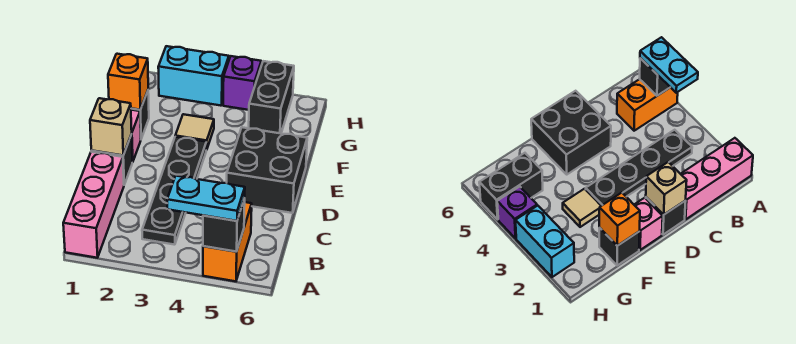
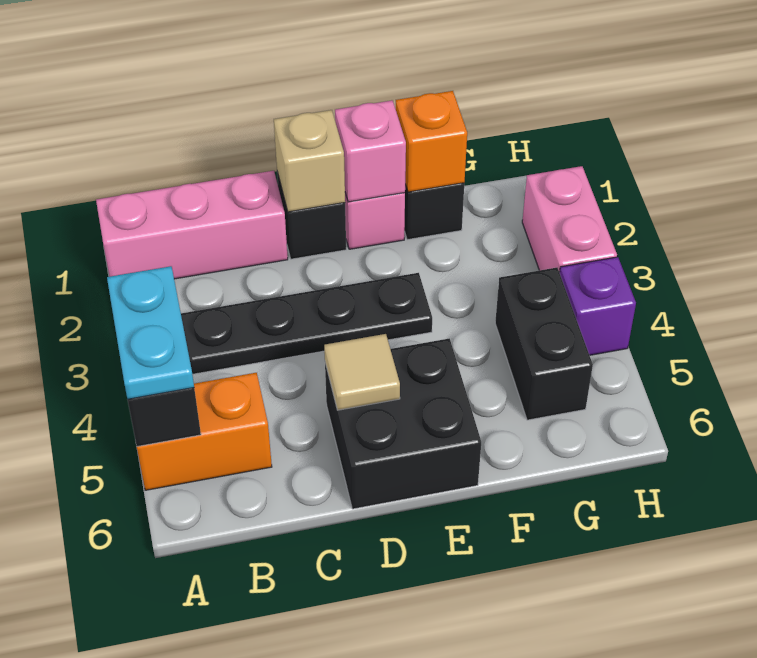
none -> pink 1x1 brick [335,100,406,202]
tan 1x1 tile [175,114,214,150] -> tan 1x1 tile moved to [324,334,400,410]
black 1x2 brick [249,61,294,133] -> black 1x2 brick turned to [495,268,593,420]
cyan 1x2 brick [158,46,229,106] -> pink 1x2 brick [522,166,617,273]

